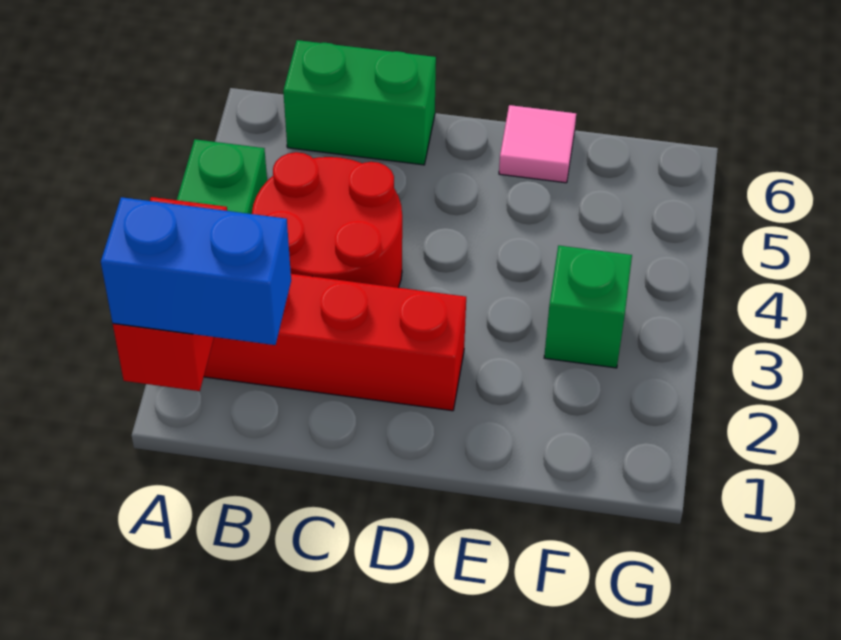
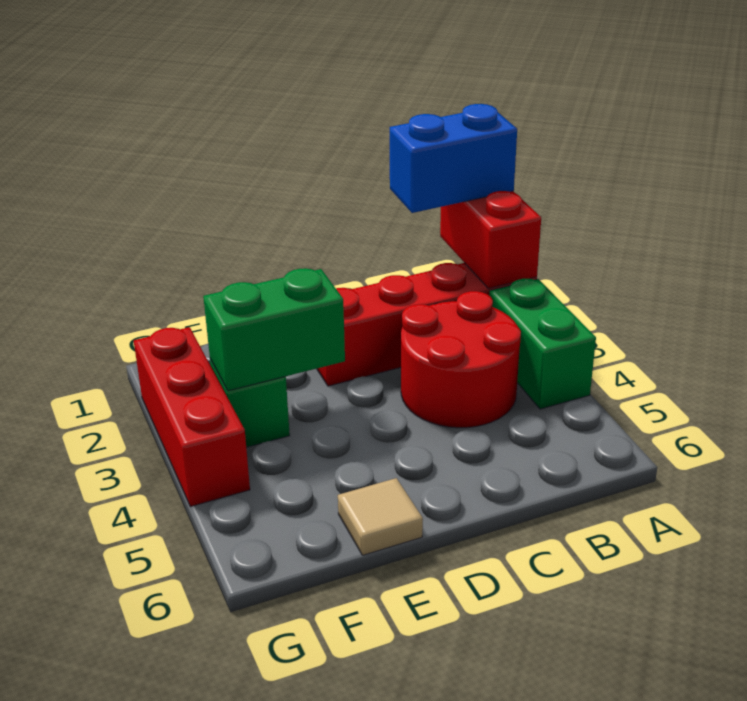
green 1x2 brick [283,40,436,165] -> green 1x2 brick moved to [203,268,345,391]
pink 1x1 tile [499,105,576,183] -> tan 1x1 tile [338,478,423,555]
none -> red 1x3 brick [134,327,250,507]

